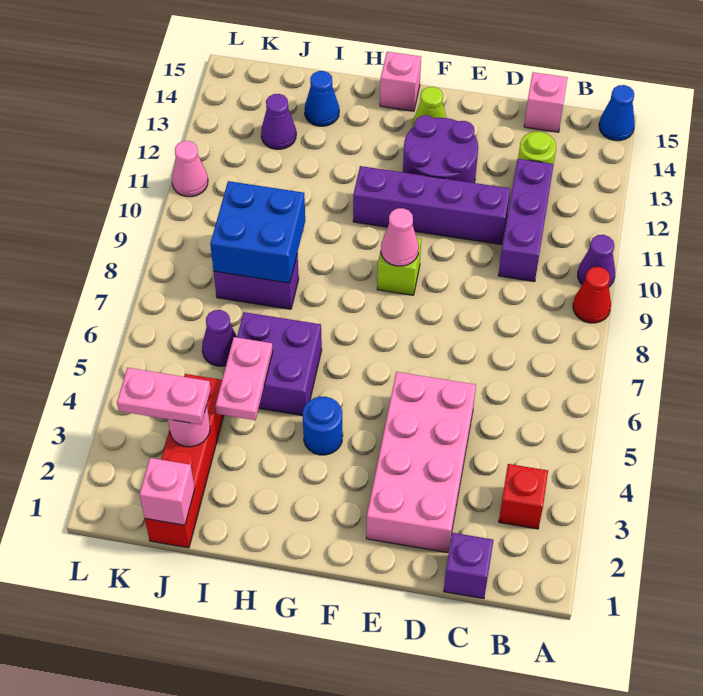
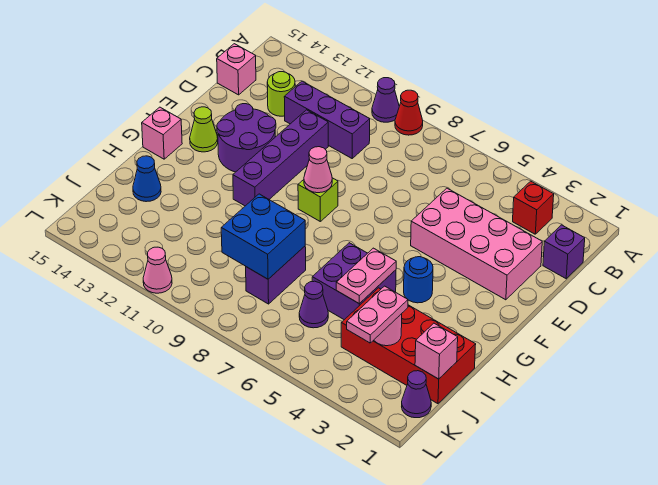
blue 1x1 cone [599,85,635,141] -> none
pink 1x2 plate [216,337,273,420] -> pink 1x2 plate turned to [336,248,396,304]
red 1x4 brick [145,374,224,548] -> red 2x4 brick [341,288,476,404]
purple 1x1 cone [261,94,296,149] -> purple 1x1 cone moved to [402,371,431,418]

